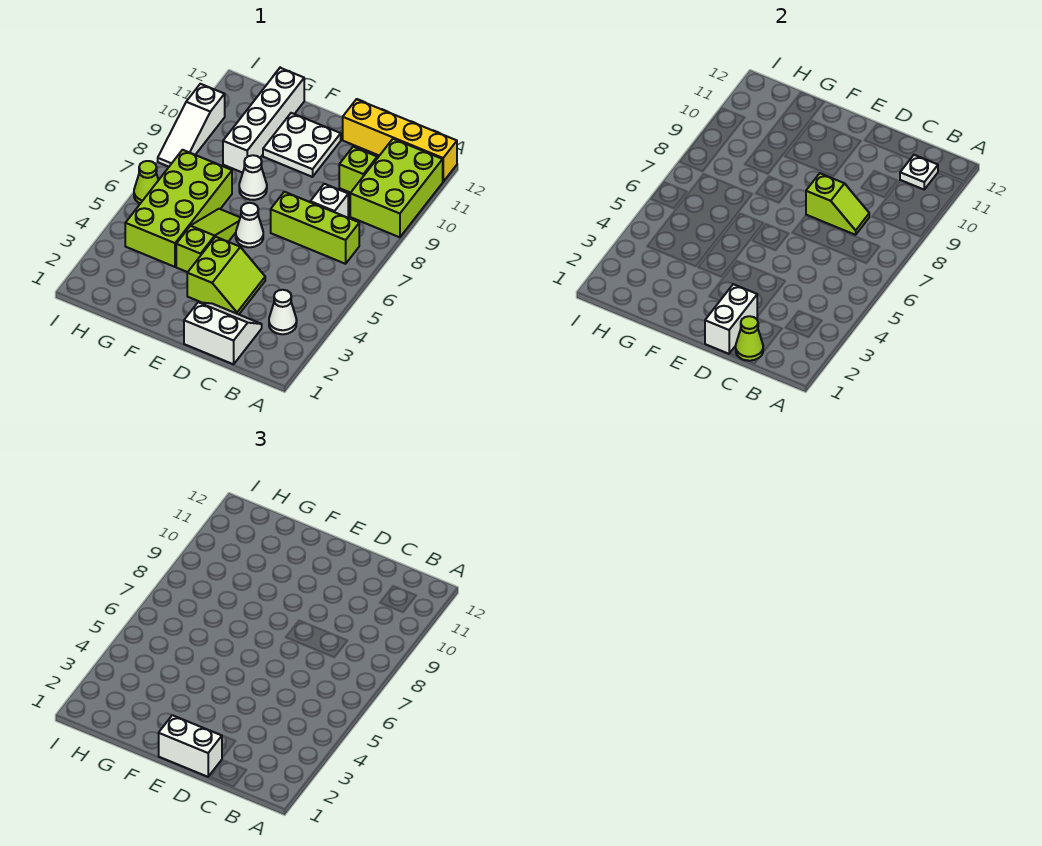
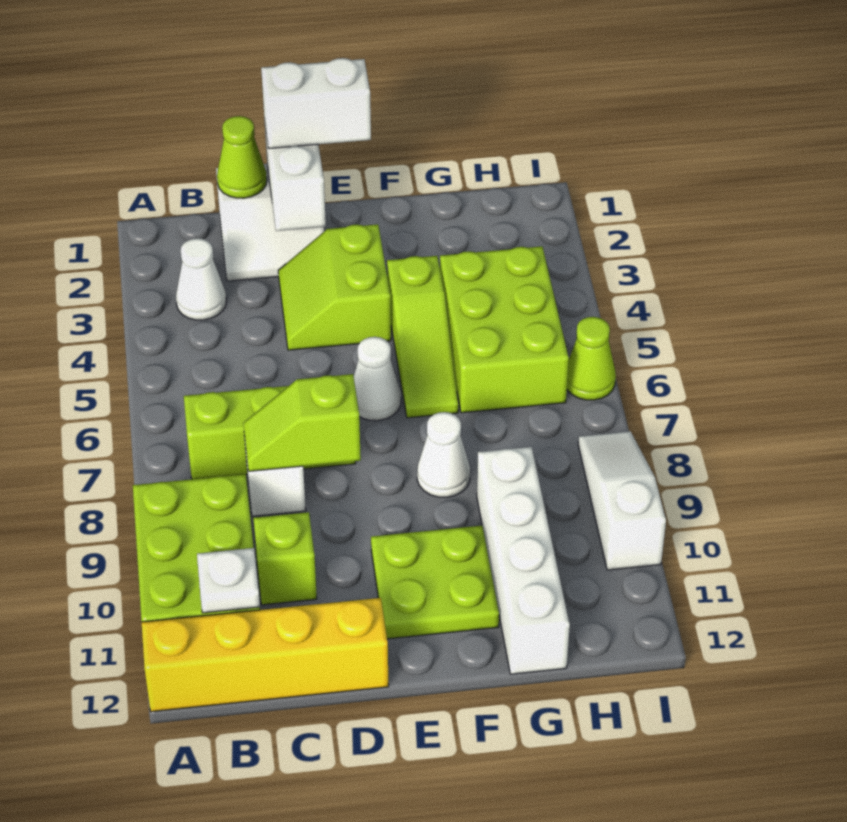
white 2x2 plate [263,113,341,177] -> lime 2x2 plate [371,526,499,639]
lime 2x4 brick [125,150,232,267] -> lime 2x3 brick [440,246,569,413]

